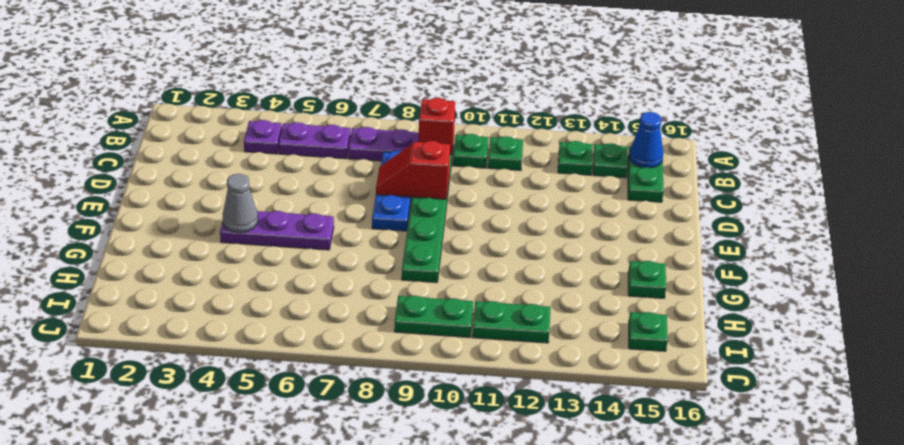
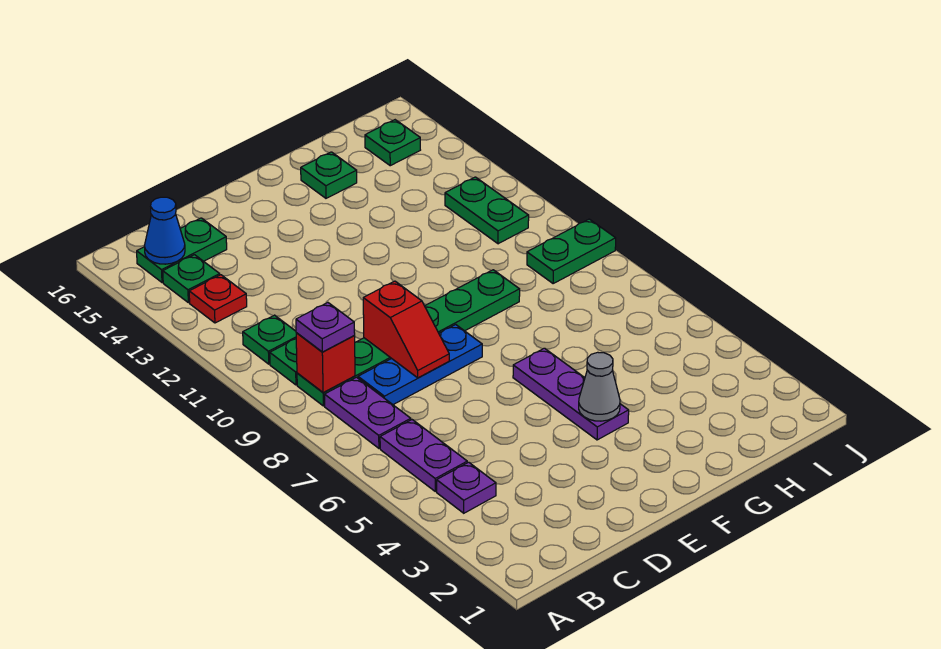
none -> purple 1x1 plate [296,303,355,352]
green 1x1 plate [558,141,593,175] -> red 1x1 plate [189,275,247,323]
green 1x2 plate [394,296,473,337] -> green 1x2 plate turned to [527,219,616,283]

